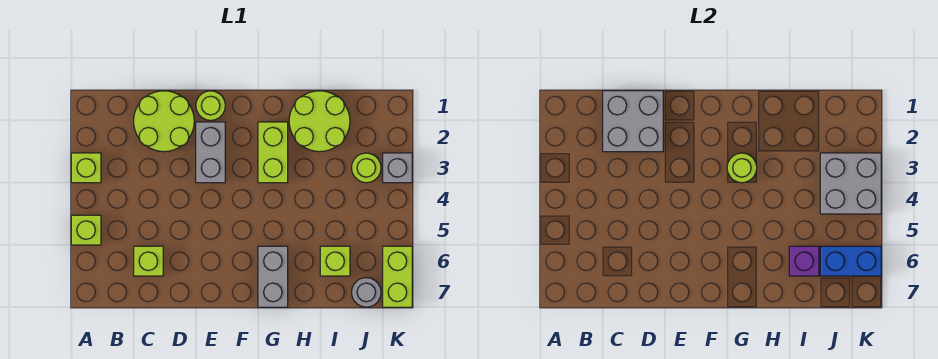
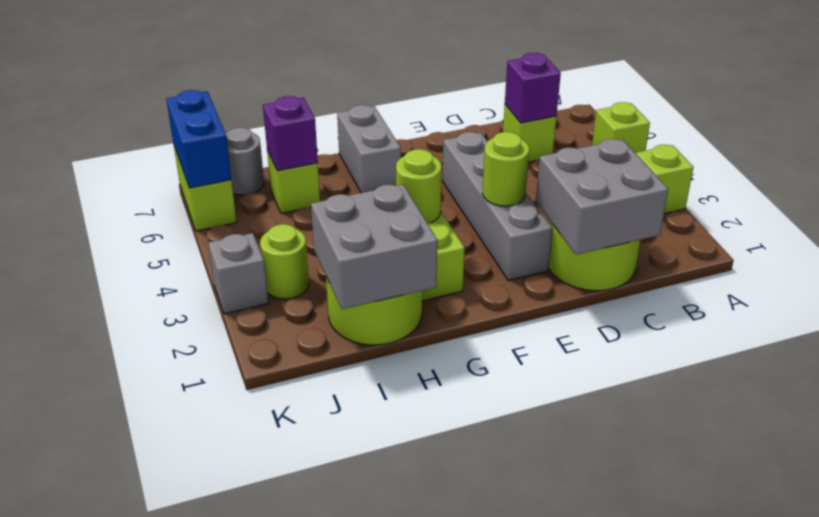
none -> purple 1x1 brick [505,53,561,123]
lime 1x1 round brick [196,91,225,120] -> lime 1x1 round brick moved to [482,132,529,206]
grey 1x2 brick [196,122,225,183] -> grey 1x4 brick [442,132,553,281]
grey 2x2 brick [820,153,881,214] -> grey 2x2 brick moved to [311,184,437,309]
blue 1x2 brick [820,246,881,276] -> blue 1x2 brick turned to [166,90,231,188]

